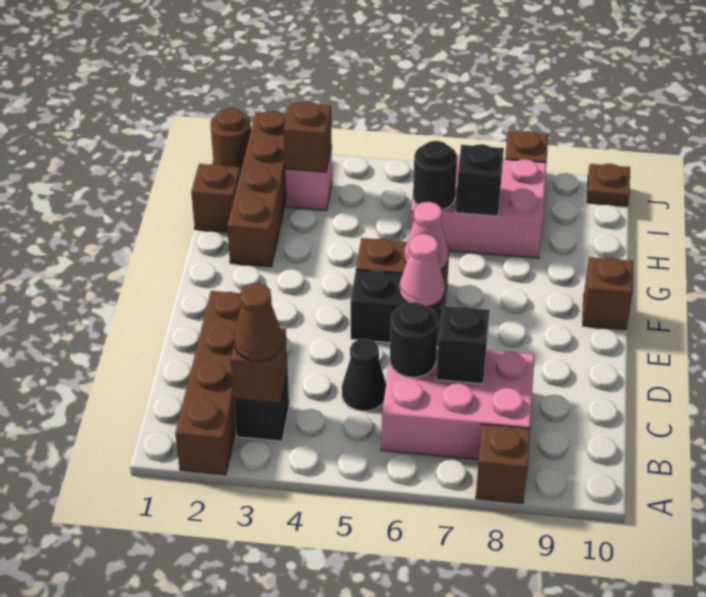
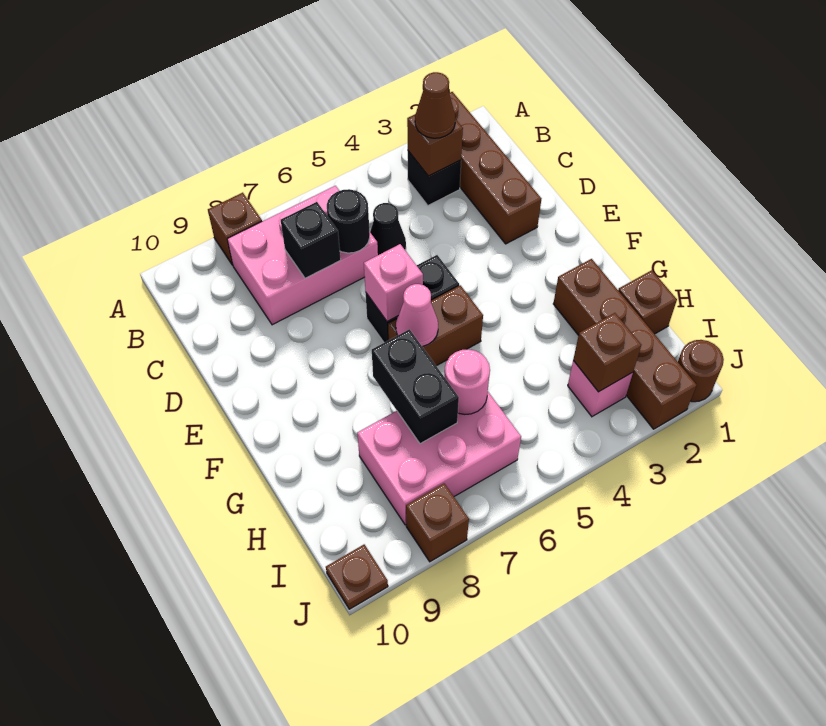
pink 1x1 cone [400,234,444,307] -> pink 1x1 brick [364,244,423,322]
brown 1x1 brick [583,257,633,330] -> none
black 1x1 round brick [413,141,457,210] -> pink 1x1 round brick [445,349,490,414]
black 1x1 brick [456,144,504,216] -> black 1x2 brick [372,329,459,444]

